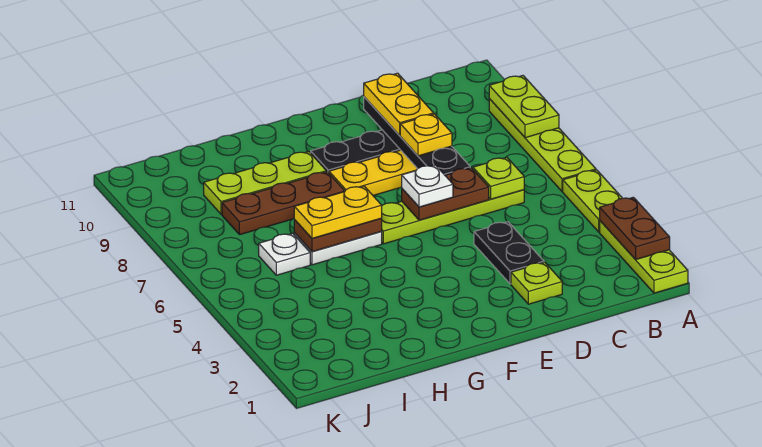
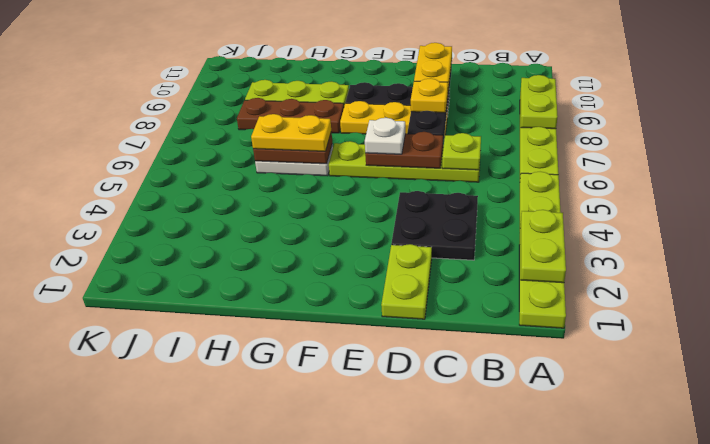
brown 1x2 plate [600,197,670,260] -> lime 1x2 plate [520,210,566,283]
lime 1x1 plate [511,262,562,304] -> lime 1x2 plate [381,244,432,319]
black 1x2 plate [474,222,544,284] -> black 2x2 plate [391,191,478,260]
white 1x1 plate [259,233,310,275] -> none

